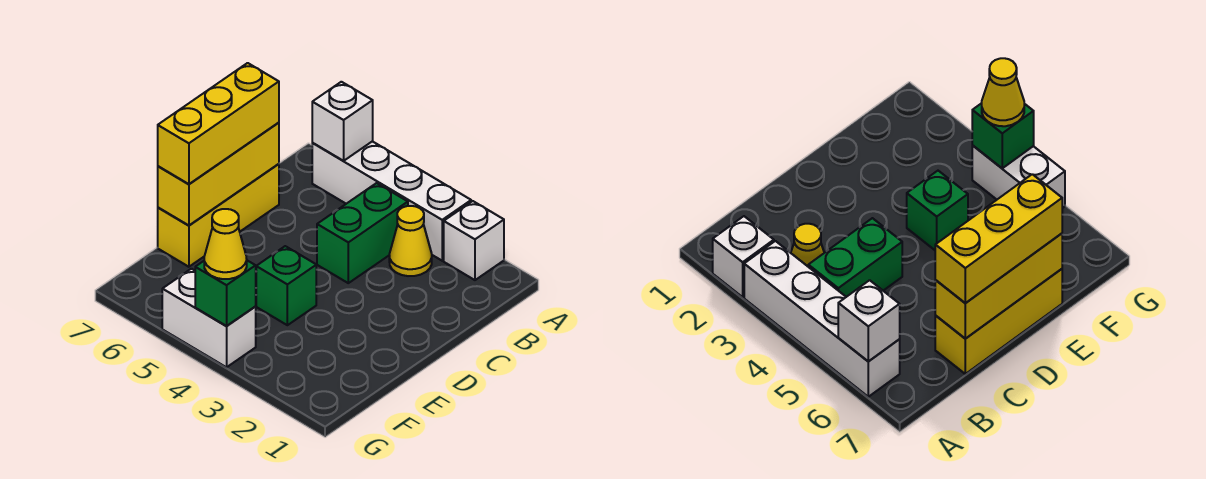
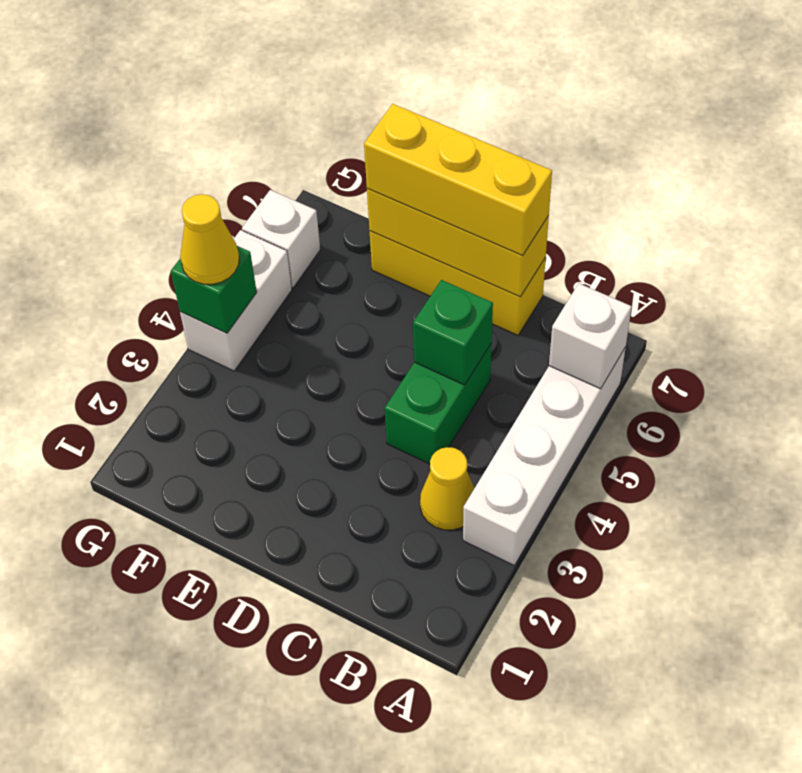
white 1x1 brick [444,201,504,280] -> white 1x1 brick moved to [242,190,320,287]
green 1x2 brick [317,183,408,283] -> green 1x2 brick turned to [385,343,492,464]
green 1x1 brick [256,246,316,325] -> green 1x1 brick moved to [413,280,493,385]

